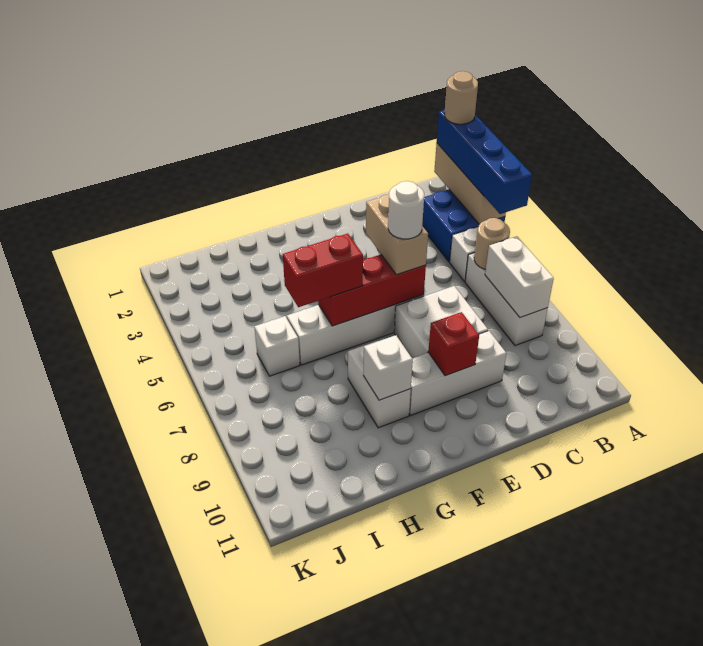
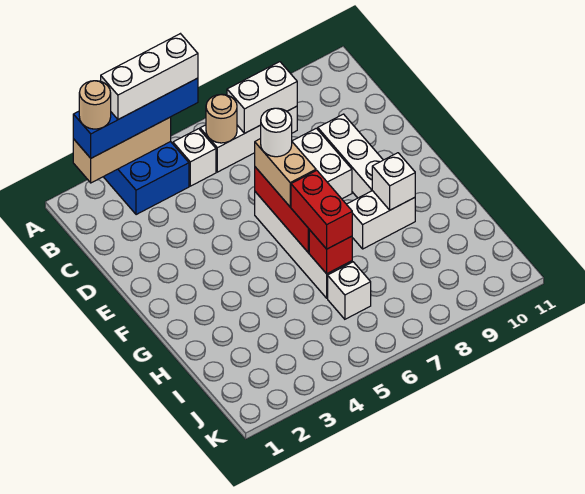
none -> white 1x3 brick [101,34,198,119]
tan 1x2 brick [366,194,428,275] -> tan 1x2 brick turned to [255,139,316,207]
red 1x1 brick [428,312,479,376] -> red 1x1 brick moved to [309,230,352,274]

